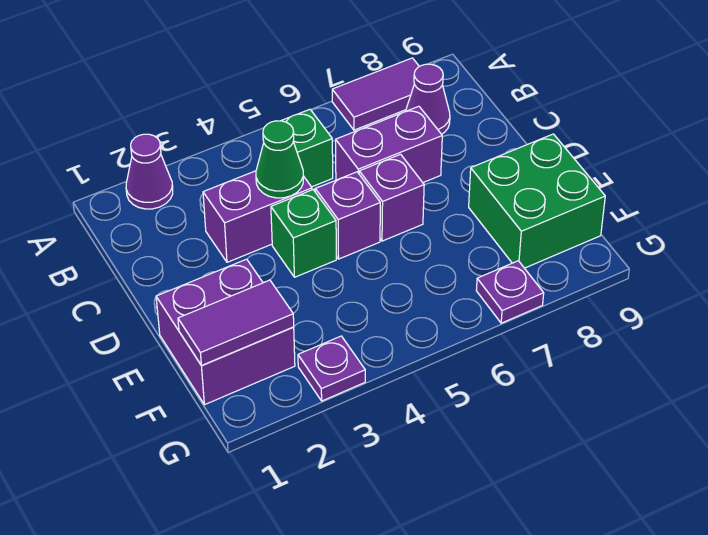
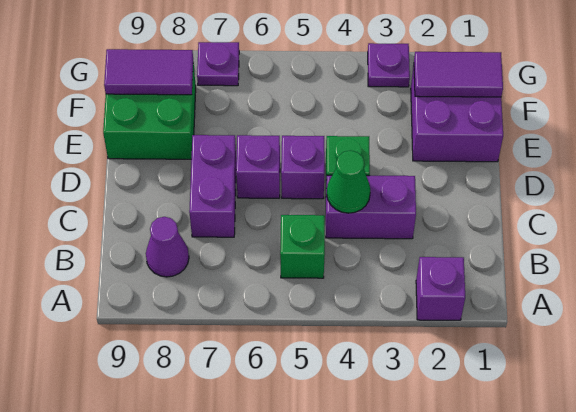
purple 1x1 cone [126,134,173,209] -> purple 1x1 brick [416,257,465,320]
purple 1x2 tile [332,58,419,130] -> purple 1x2 tile moved to [104,49,193,95]
purple 1x2 brick [336,106,442,182] -> purple 1x2 brick turned to [189,135,236,237]

